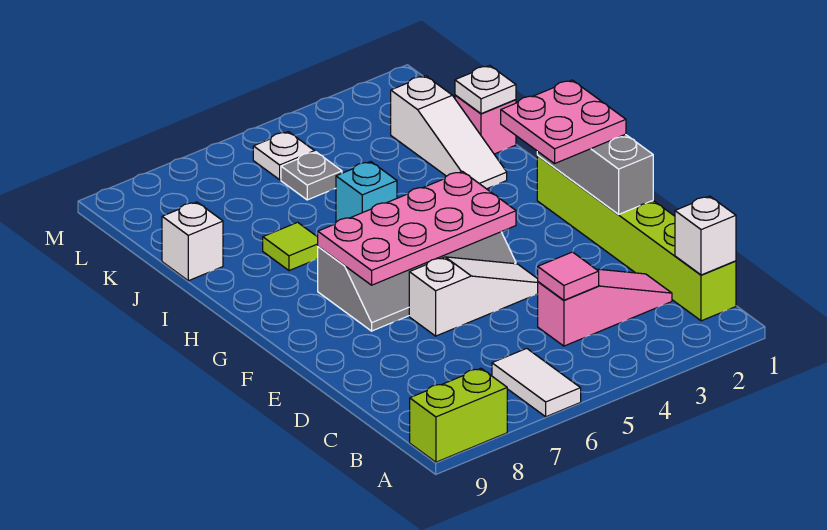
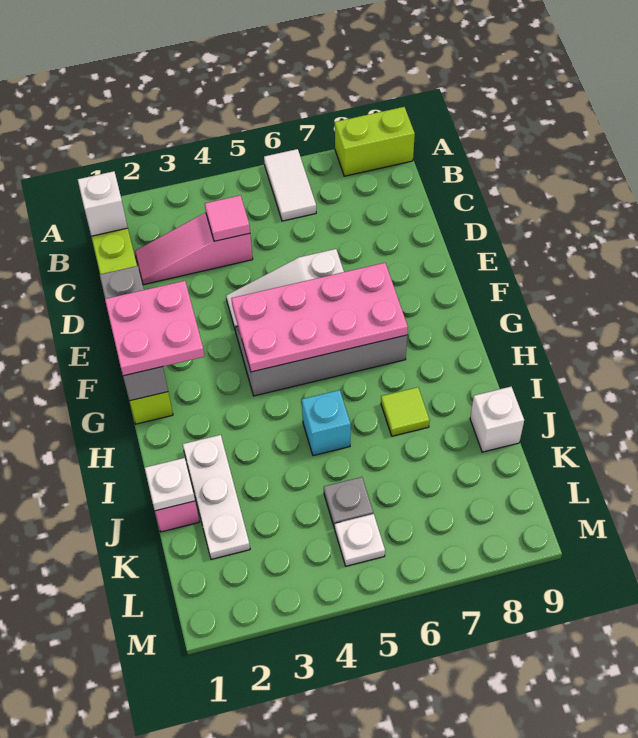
white 1x3 slope [391,76,507,189] -> white 1x3 plate [183,435,250,559]

